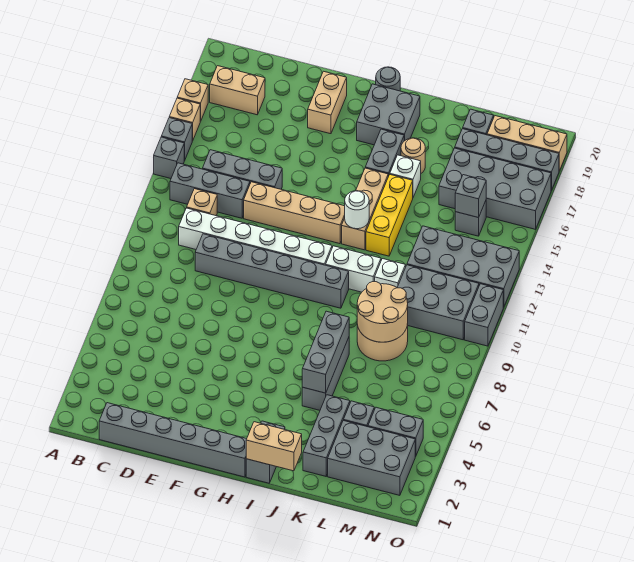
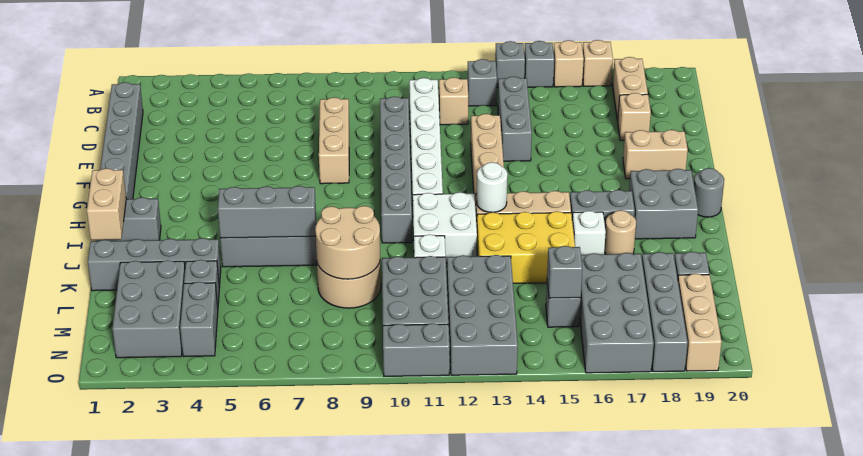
grey 1x3 brick [170,163,250,218] -> grey 1x1 brick [467,59,497,106]
none -> tan 1x3 brick [319,97,349,184]
none -> tan 1x1 brick [618,93,651,140]
white 1x2 brick [326,246,381,292] -> white 2x2 brick [413,192,477,263]
yellow 1x3 brick [366,175,413,256] -> yellow 2x3 brick [477,211,575,283]
grey 1x3 brick [303,395,350,476] -> grey 1x4 brick [88,238,221,291]

